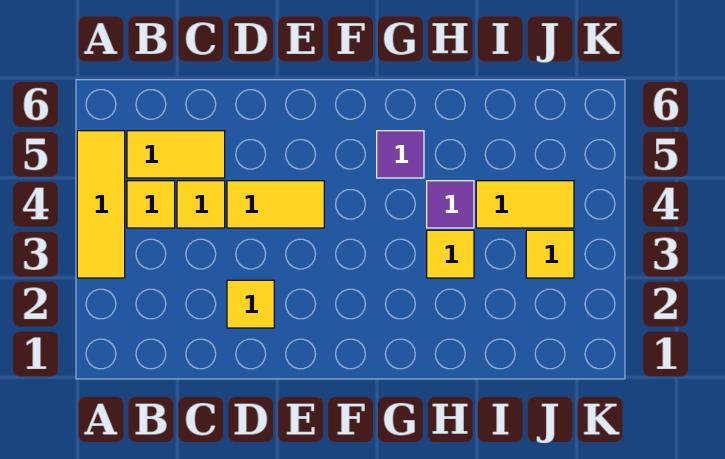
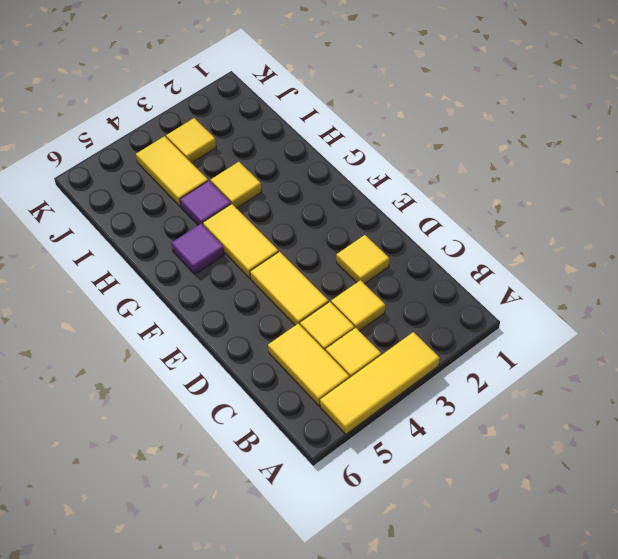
none -> yellow 1x1 tile [331,280,385,331]
none -> yellow 1x2 tile [203,204,279,278]

